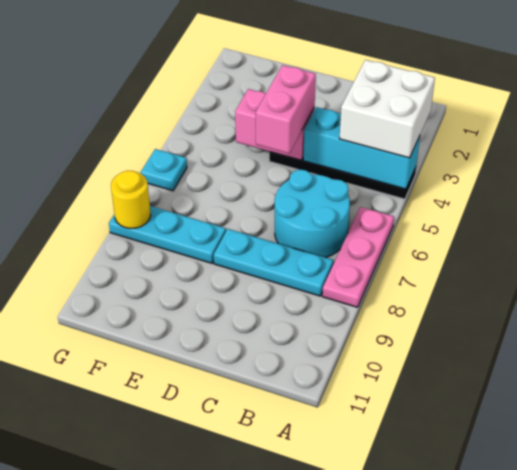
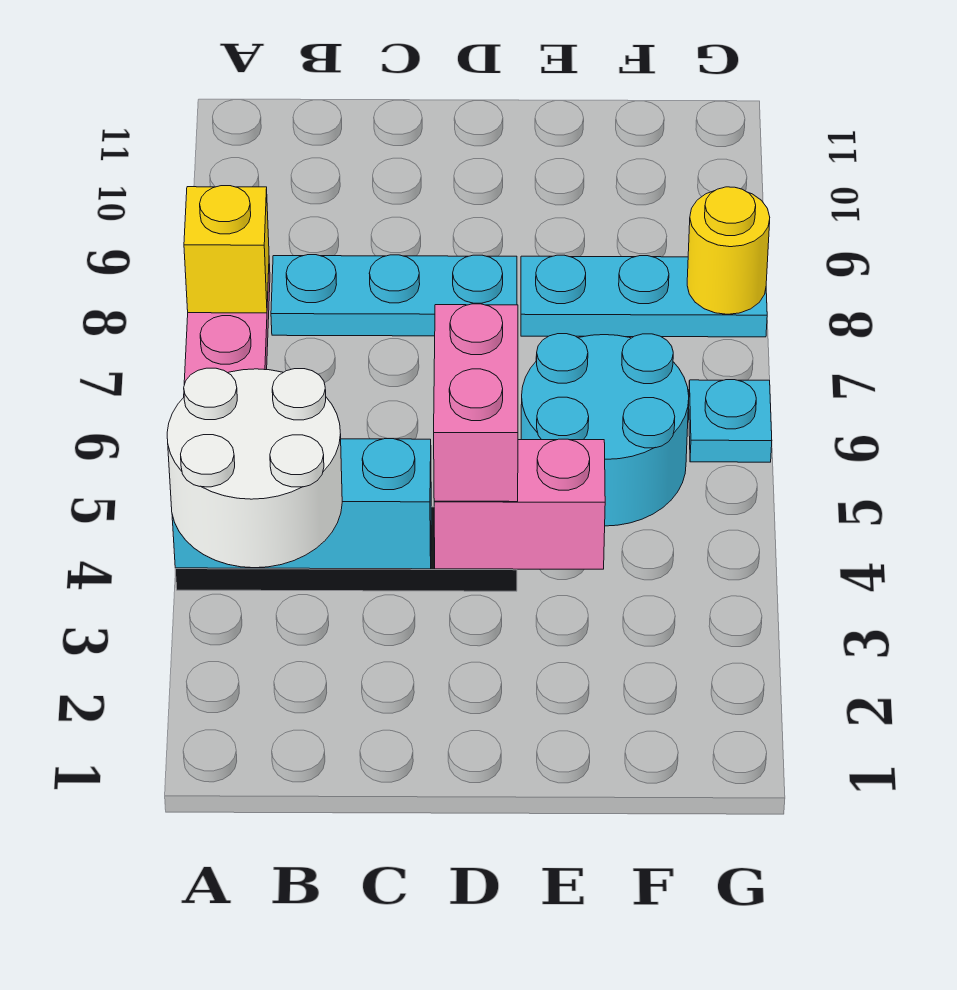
white 2x2 brick [339,60,435,158] -> white 2x2 round brick [167,368,342,568]
none -> yellow 1x1 brick [184,186,269,313]
cyan 2x2 round brick [275,170,350,258] -> cyan 2x2 round brick moved to [521,334,689,526]

